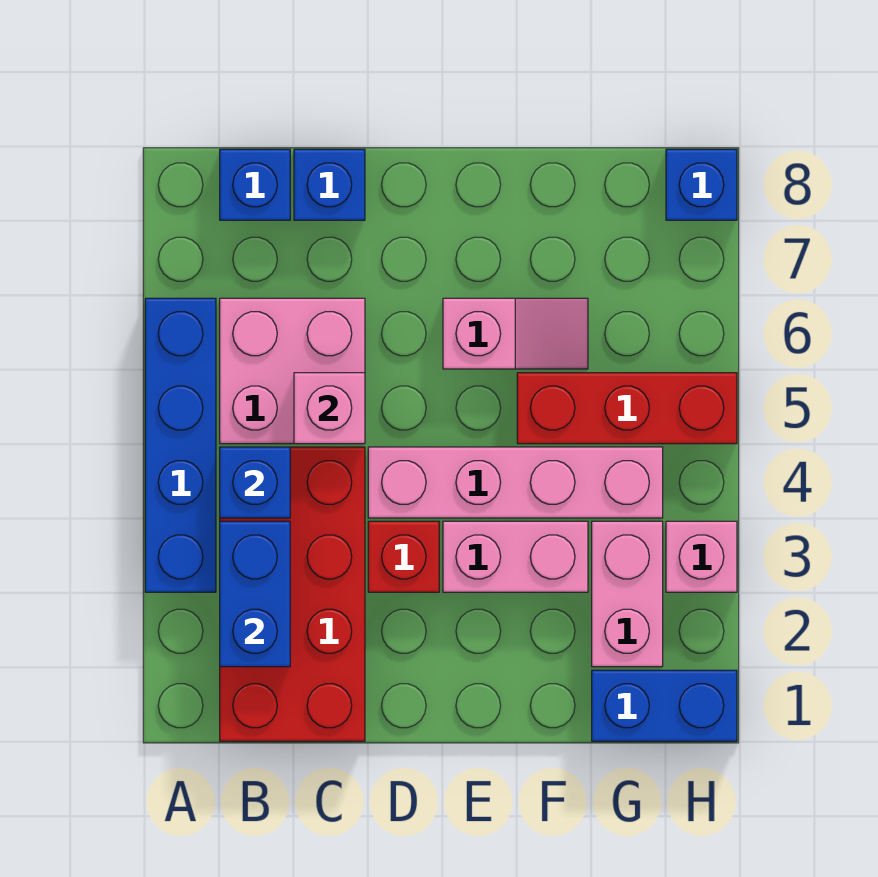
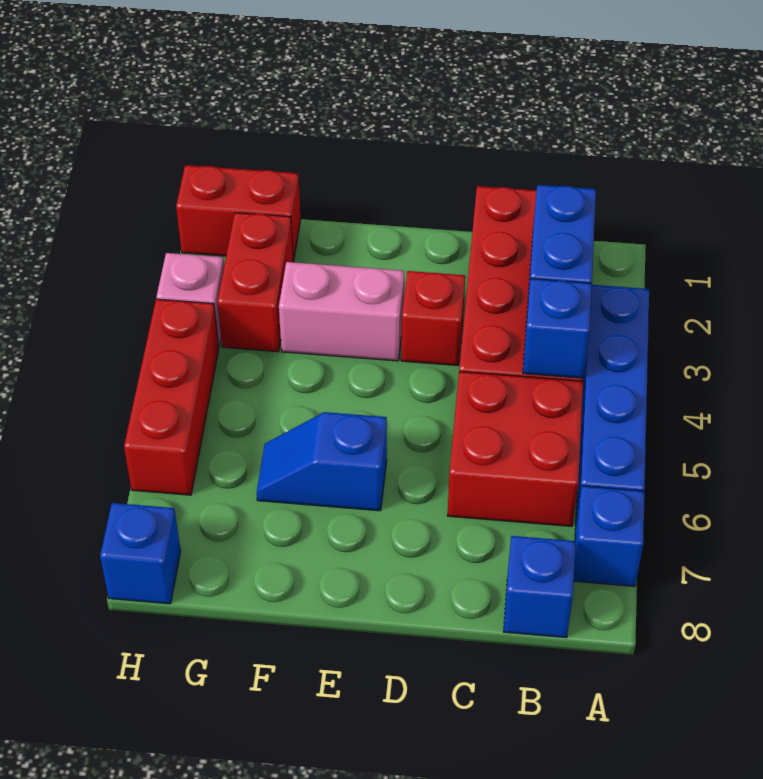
pink 2x2 brick [220,298,365,444] -> red 2x2 brick [447,372,583,526]
pink 1x1 brick [294,373,365,444] -> none
blue 1x1 brick [294,149,365,220] -> blue 1x1 brick moved to [574,486,645,586]
pink 1x4 brick [368,447,663,518] -> none
pink 1x2 slope [443,298,588,369] -> blue 1x2 slope [257,412,387,511]
red 1x3 brick [517,373,737,444] -> red 1x3 brick turned to [124,299,219,495]
blue 1x2 brick [592,670,737,741] -> red 1x2 brick [176,165,301,261]
pink 1x2 brick [592,521,663,667] -> red 1x2 brick [218,213,293,352]

